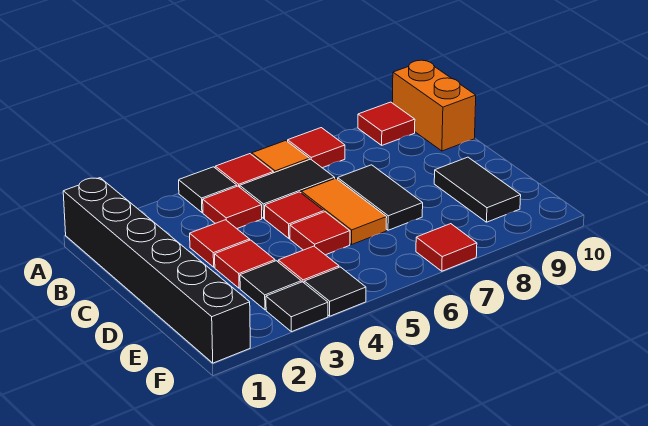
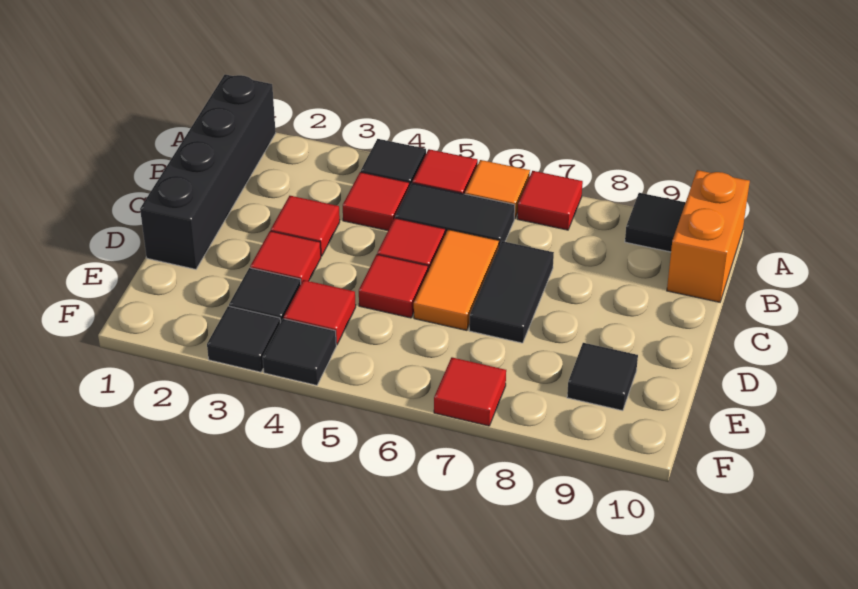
black 1x6 brick [63,178,250,363] -> black 1x4 brick [140,74,276,269]
red 1x1 tile [358,102,415,145] -> black 1x1 tile [625,193,686,252]
black 1x2 tile [434,157,521,222] -> black 1x1 tile [567,343,638,411]

